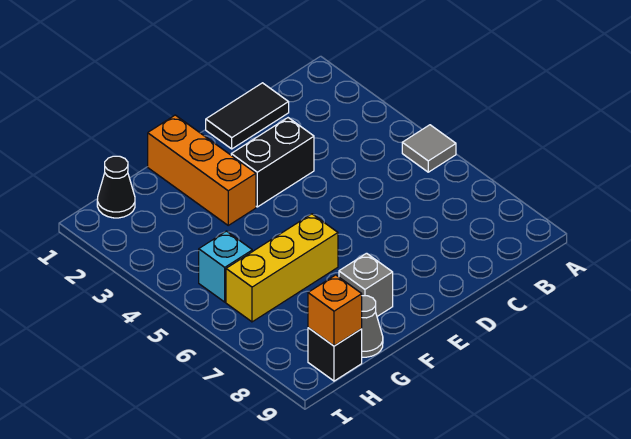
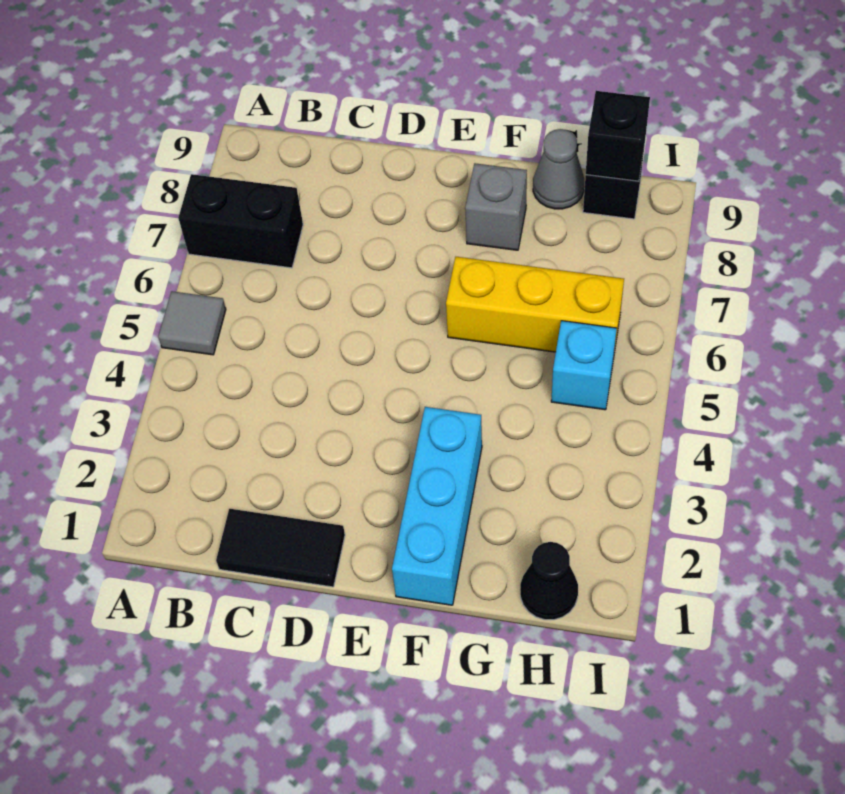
black 1x2 brick [231,118,314,207] -> black 1x2 brick moved to [178,174,303,268]
orange 1x3 brick [148,115,256,225] -> cyan 1x3 brick [392,407,482,605]
orange 1x1 brick [308,275,362,346] -> black 1x1 brick [586,91,650,181]

